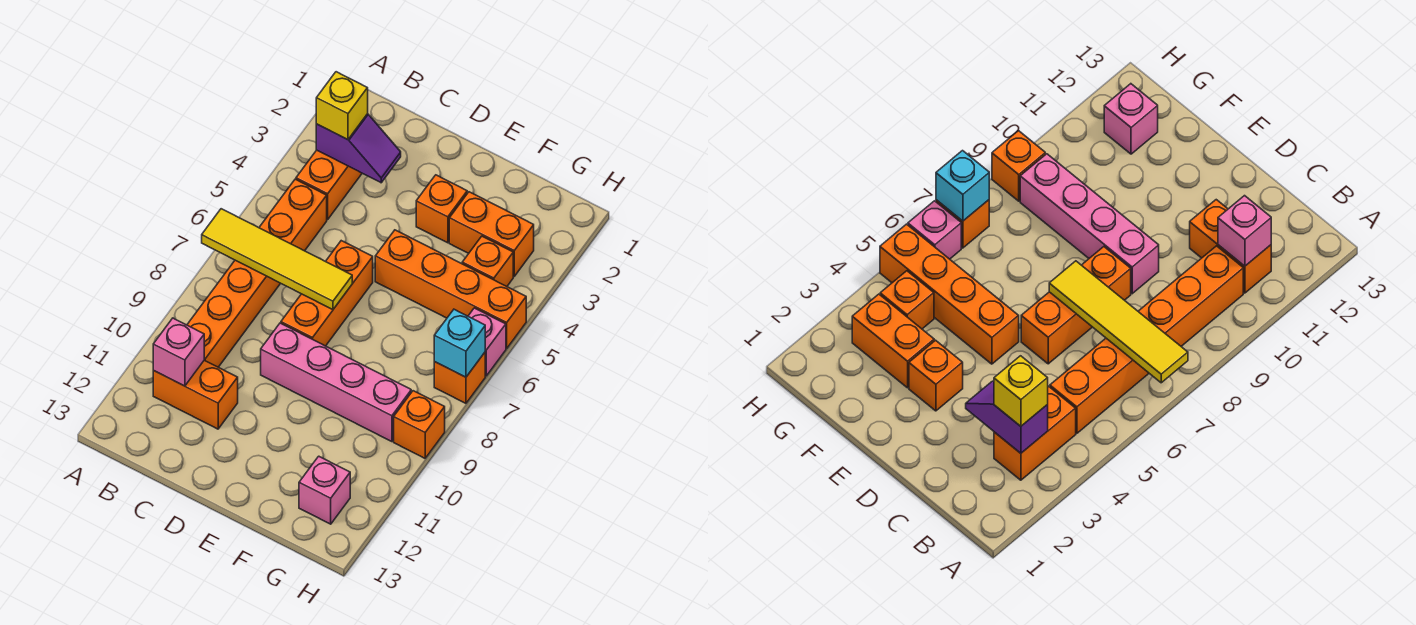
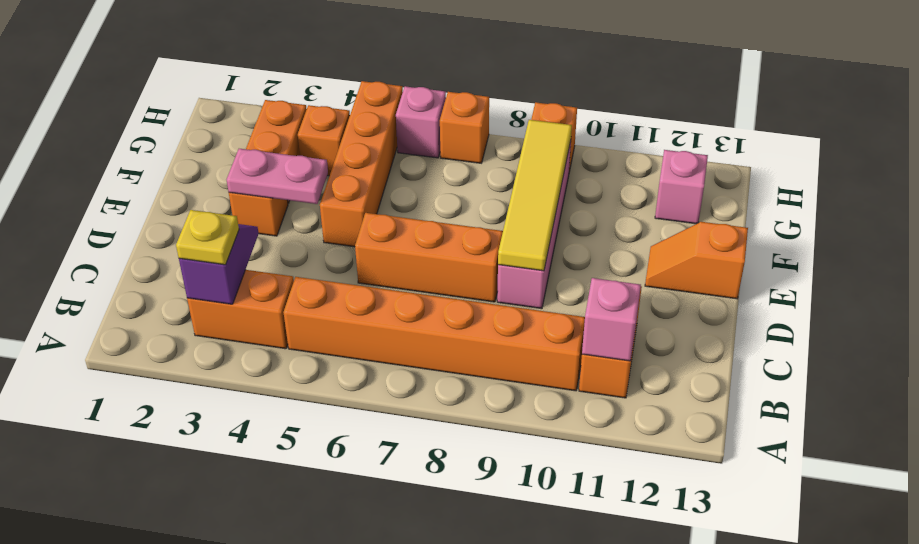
yellow 1x4 tile [202,209,352,310] -> yellow 1x4 tile moved to [498,120,572,271]
yellow 1x1 brick [316,72,368,140] -> yellow 1x1 plate [176,210,239,265]
none -> pink 1x2 plate [227,149,328,204]
none -> orange 1x2 slope [645,222,748,299]
cyan 1x1 brick [434,309,485,377] -> none

